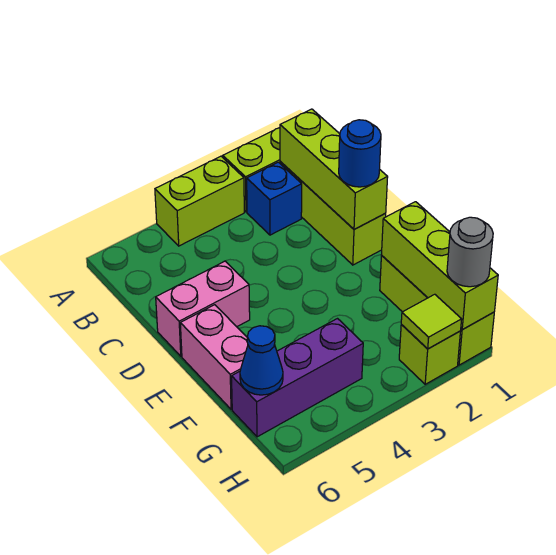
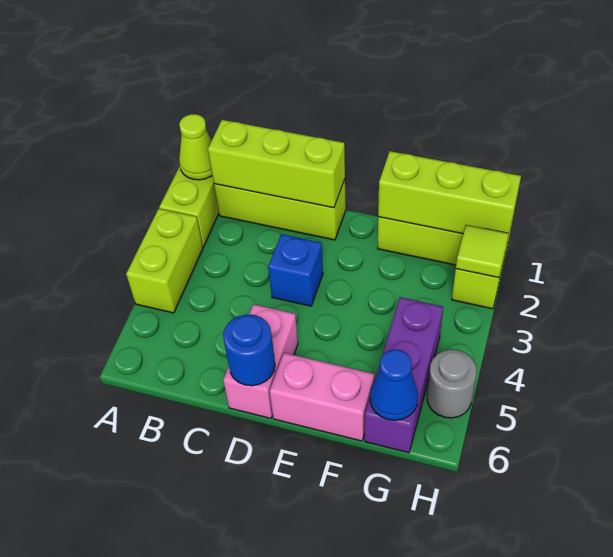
none -> lime 1x1 cone [179,114,212,180]
blue 1x1 brick [247,162,302,235] -> blue 1x1 brick moved to [268,234,323,306]
blue 1x1 round brick [339,120,381,187] -> blue 1x1 round brick moved to [223,314,275,386]
grey 1x1 round brick [447,217,493,287] -> grey 1x1 round brick moved to [427,350,477,418]

